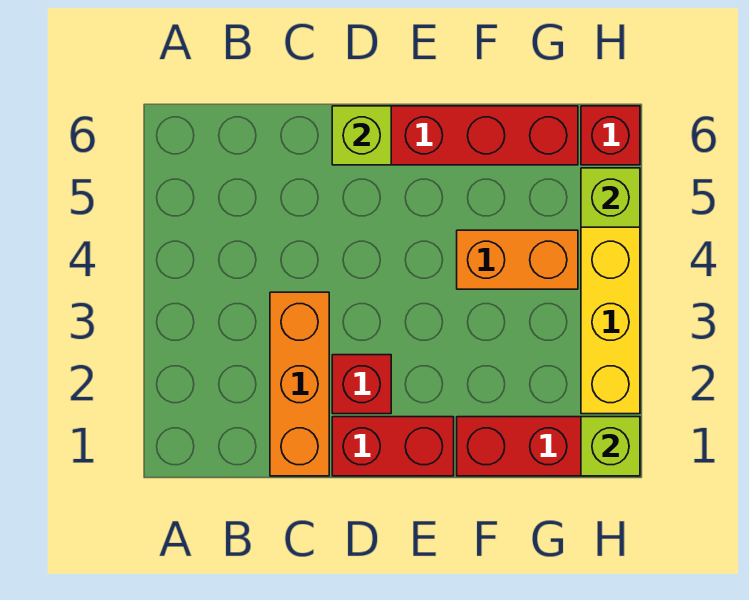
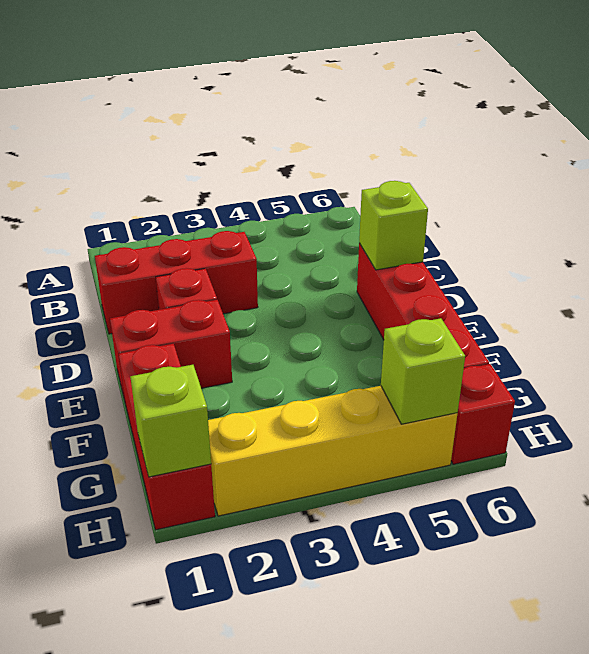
orange 1x3 brick [270,292,329,476] -> red 1x3 brick [95,231,258,334]
red 1x2 brick [332,417,454,476] -> red 1x2 brick turned to [110,300,232,400]
orange 1x2 brick [457,230,578,289] -> none

